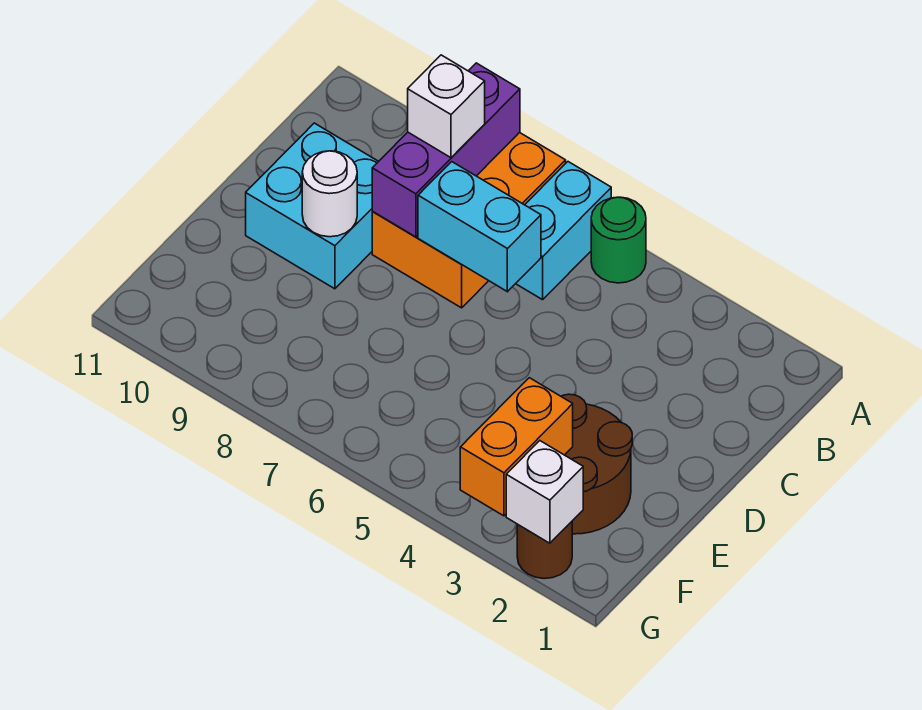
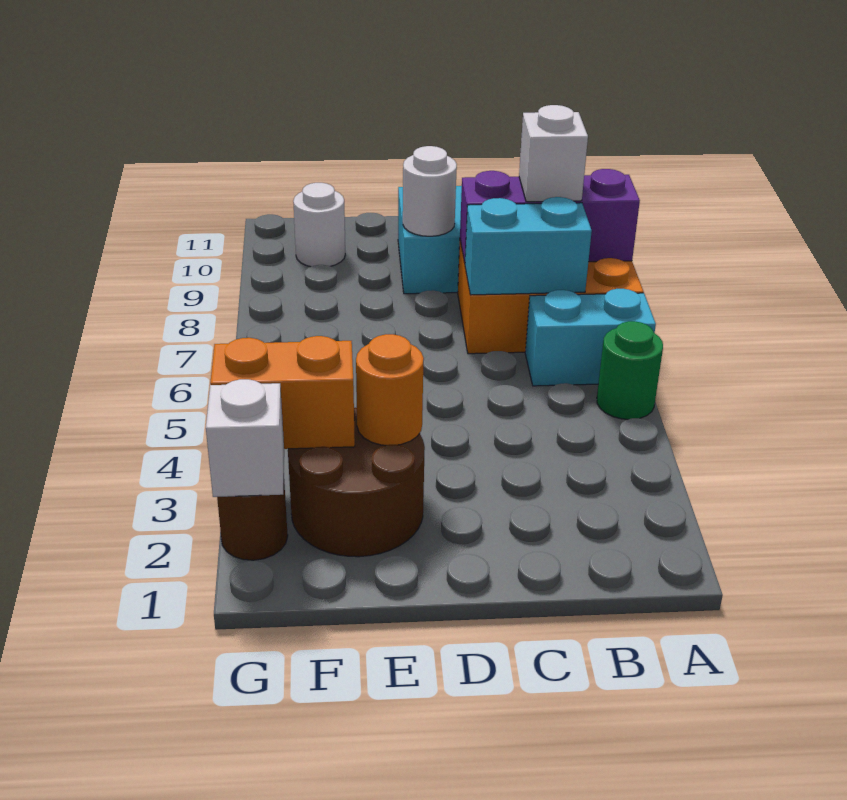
cyan 1x2 brick [418,162,541,292] -> cyan 1x2 brick turned to [465,197,592,295]
none -> orange 1x1 round brick [356,334,424,445]
none -> white 1x1 round brick [293,183,345,267]

